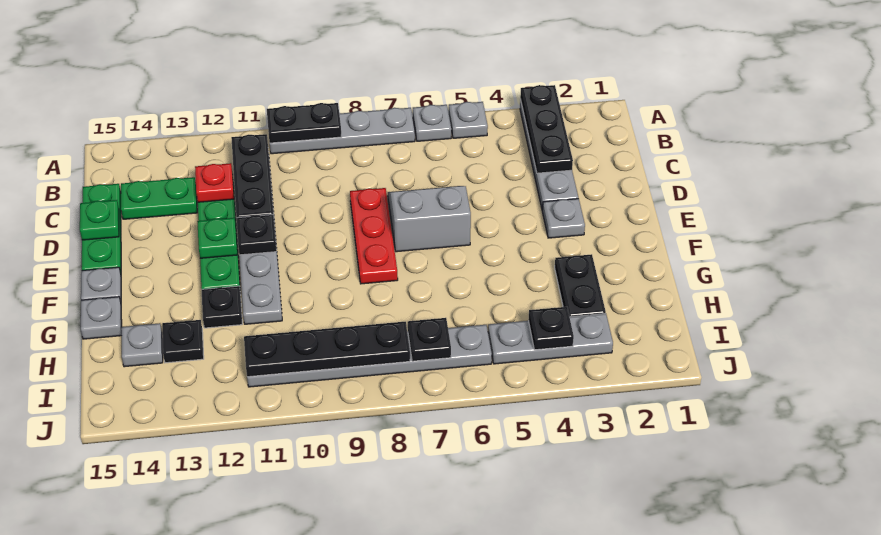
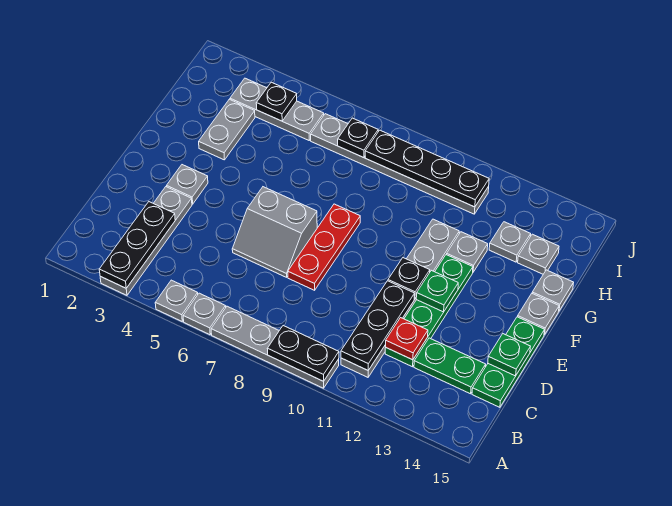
black 1x2 plate [555,254,606,317] -> grey 1x2 plate [199,99,255,160]
black 1x1 plate [202,286,242,328] -> grey 1x1 plate [447,232,488,272]
black 1x1 plate [162,320,204,363] -> grey 1x1 plate [489,222,531,262]

